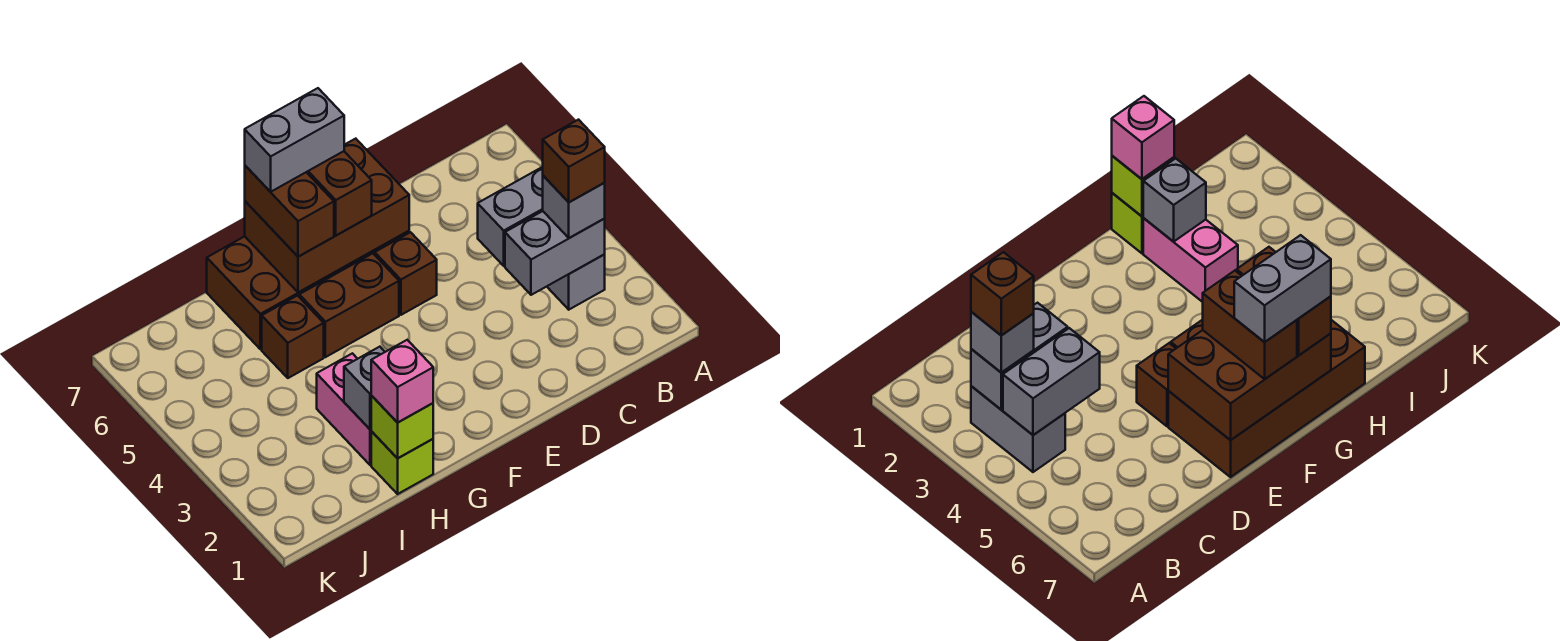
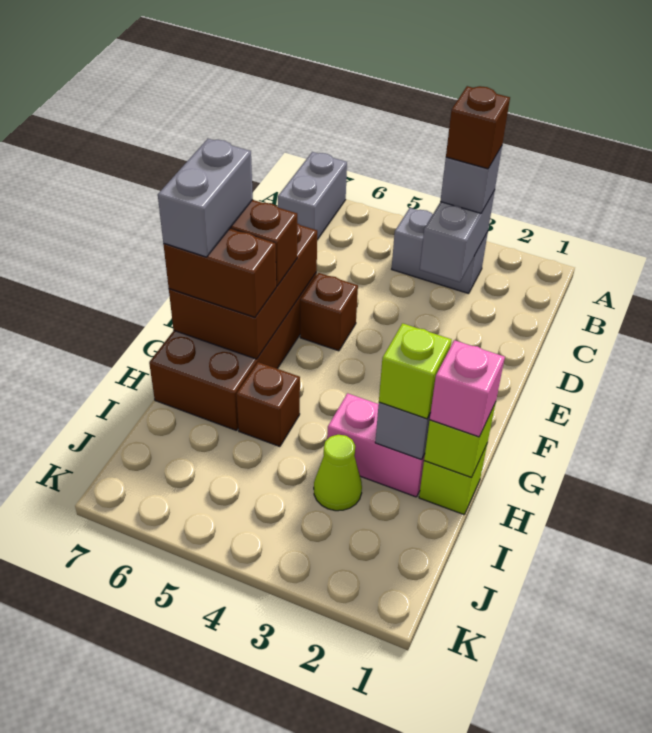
grey 1x2 brick [478,167,543,266] -> grey 1x2 brick moved to [278,152,347,240]
brown 1x2 brick [299,253,399,357] -> none
none -> lime 1x1 brick [379,323,452,419]
none -> lime 1x1 cone [314,435,362,511]

